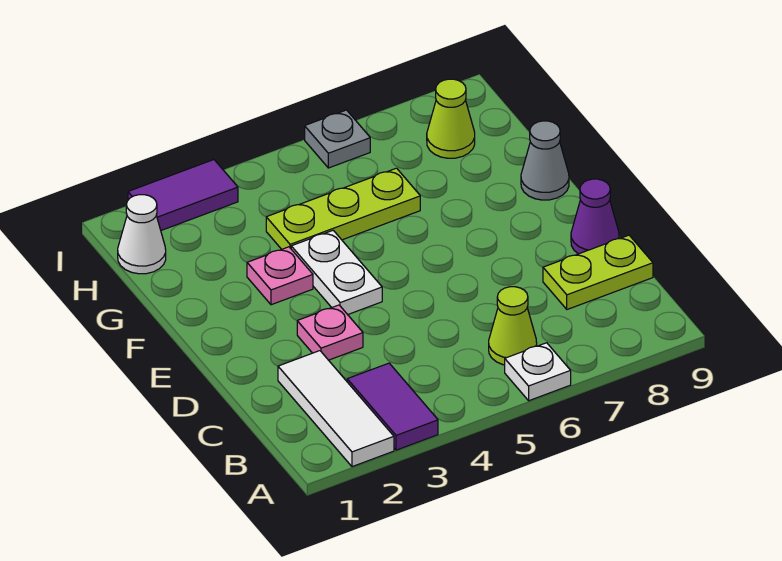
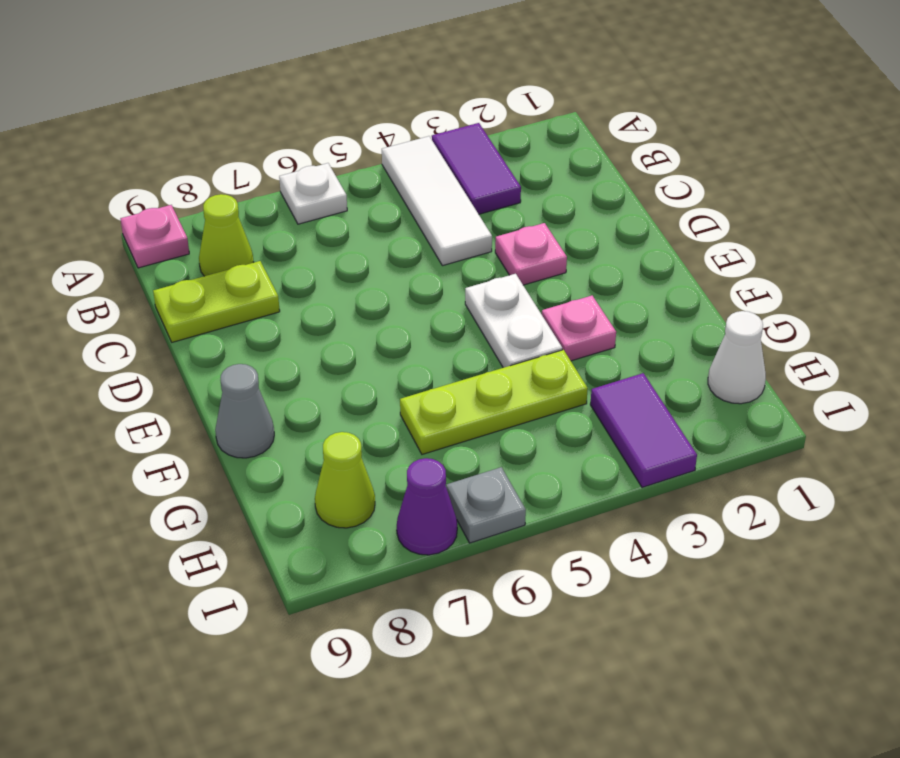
white 1x3 tile [278,351,394,467] -> white 1x3 tile moved to [382,136,492,266]
none -> pink 1x1 plate [120,205,189,268]
lime 1x1 cone [489,287,537,365] -> lime 1x1 cone moved to [199,194,254,276]
purple 1x1 cone [571,179,619,254] -> purple 1x1 cone moved to [397,458,457,555]
purple 1x2 tile [128,160,238,230] -> purple 1x2 tile turned to [590,373,697,487]

